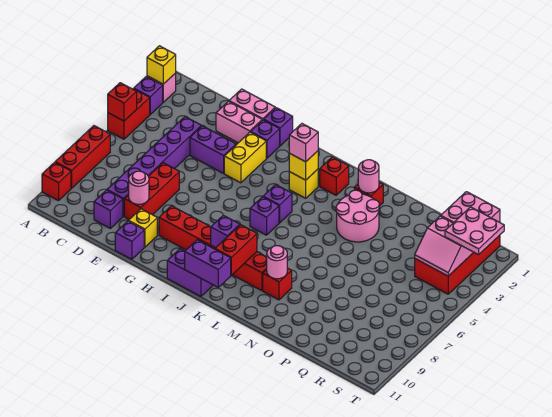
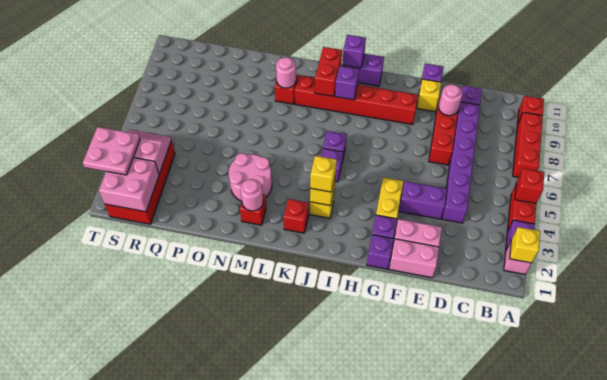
pink 1x1 brick [289,124,318,162] -> yellow 1x1 brick [310,156,337,192]
purple 1x2 brick [185,240,231,287] -> purple 1x1 brick [342,35,366,68]

